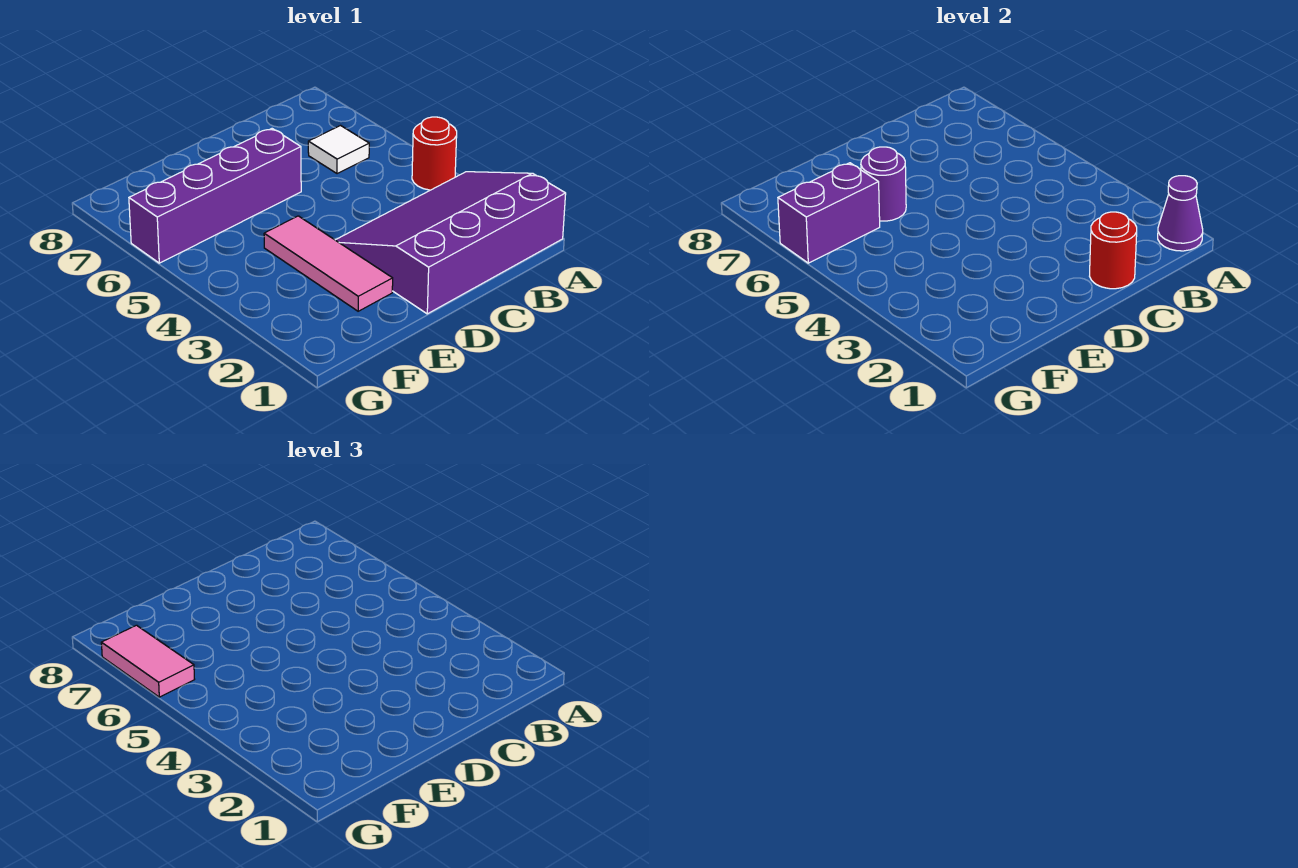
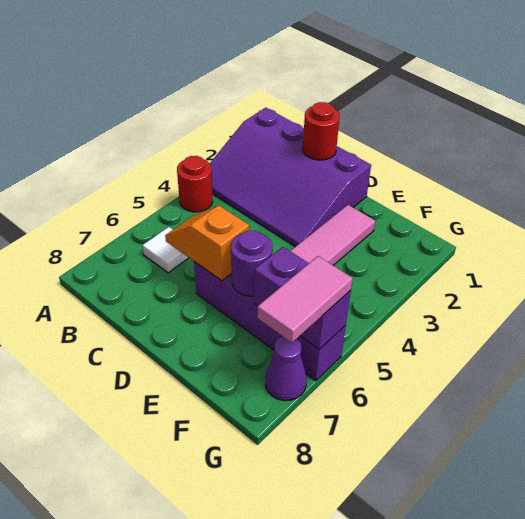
purple 1x1 cone [1158,176,1203,251] -> purple 1x1 cone moved to [265,336,307,401]
none -> orange 1x2 slope [165,206,249,281]

